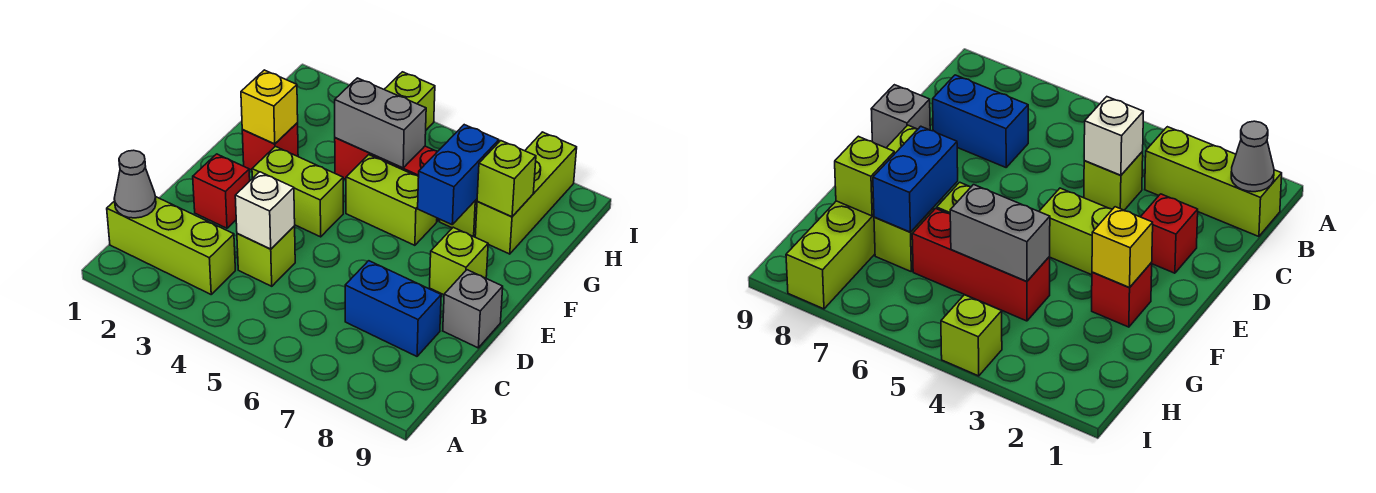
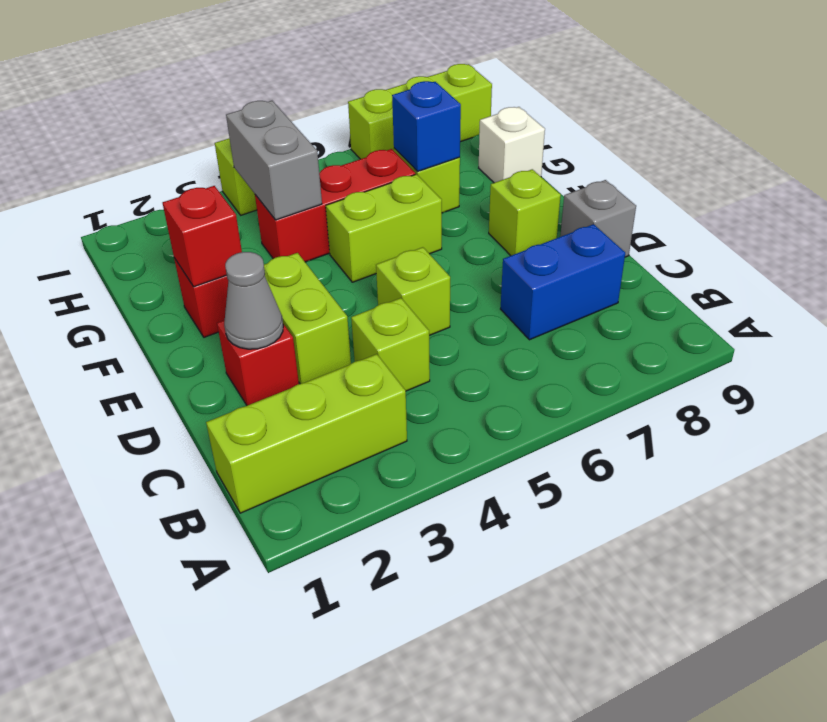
grey 1x1 cone [114,150,156,218] -> grey 1x1 cone moved to [224,252,283,349]
white 1x1 brick [235,172,295,249] -> white 1x1 brick moved to [479,107,545,183]
lime 1x2 brick [252,146,343,237] -> lime 1x2 brick turned to [264,253,351,384]
yellow 1x1 brick [241,70,298,144] -> red 1x1 brick [163,186,242,287]
blue 1x2 brick [418,125,499,224] -> blue 1x1 brick [392,81,461,172]
grey 1x2 brick [335,78,426,168] -> grey 1x2 brick turned to [226,101,322,220]
lime 1x3 brick [475,132,577,254] -> lime 1x3 brick turned to [348,64,492,159]
lime 1x1 brick [477,141,536,217] -> lime 1x1 brick moved to [376,247,450,335]

